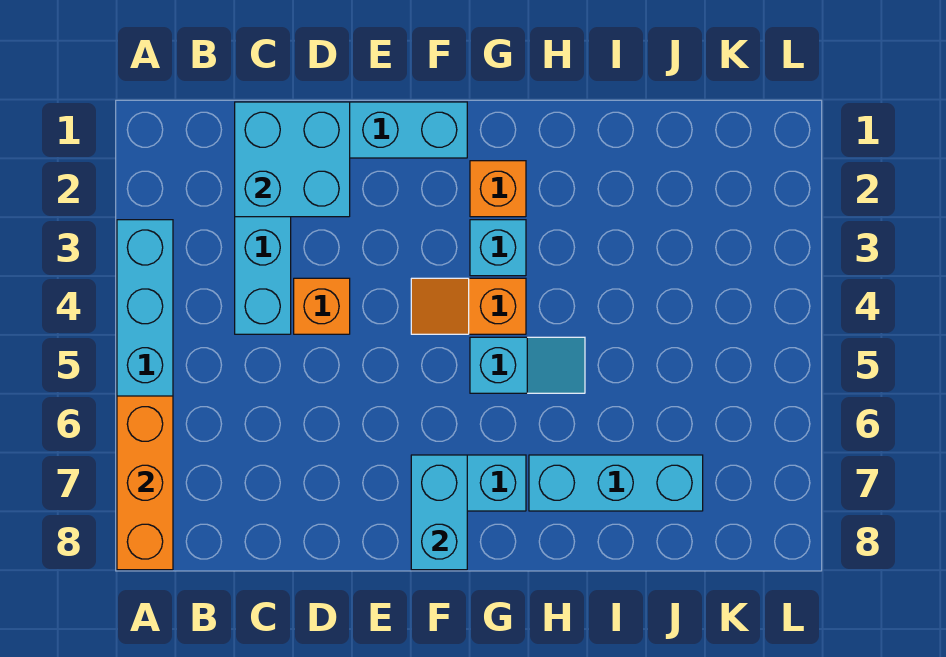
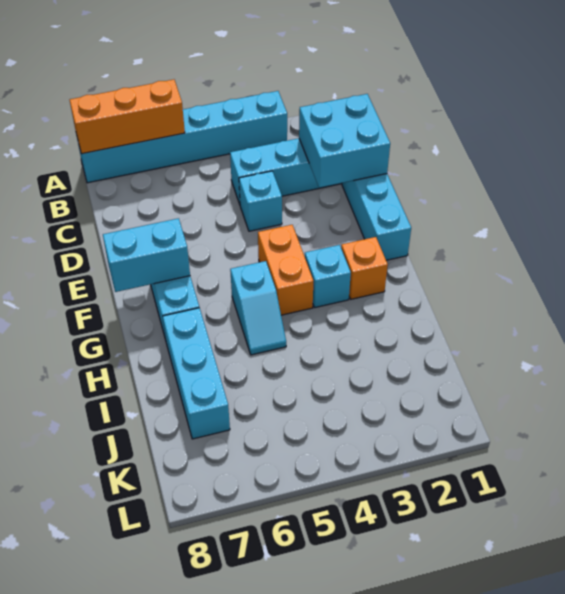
orange 1x1 brick [294,278,350,334] -> cyan 1x1 brick [239,171,282,231]
orange 1x2 slope [411,278,526,334] -> orange 1x2 brick [258,225,313,315]

